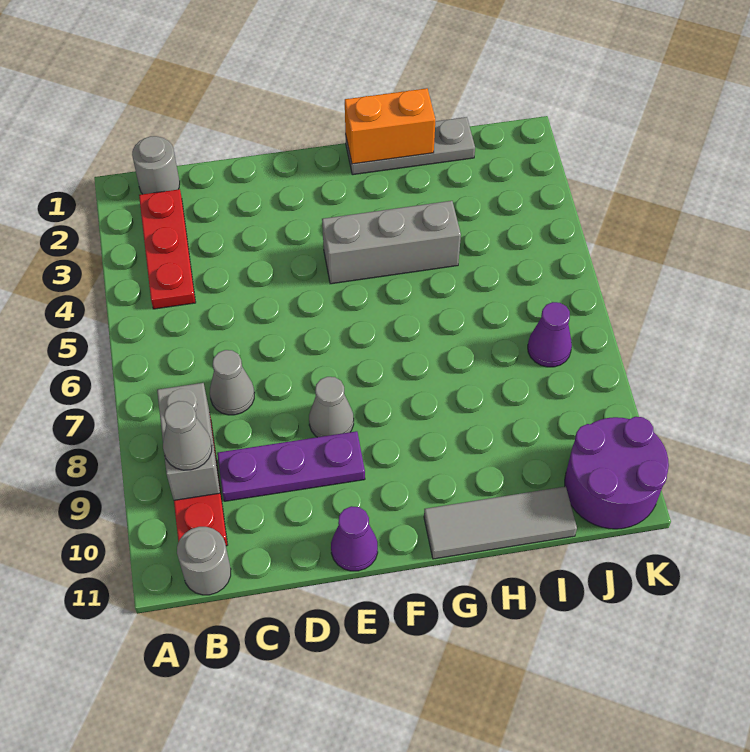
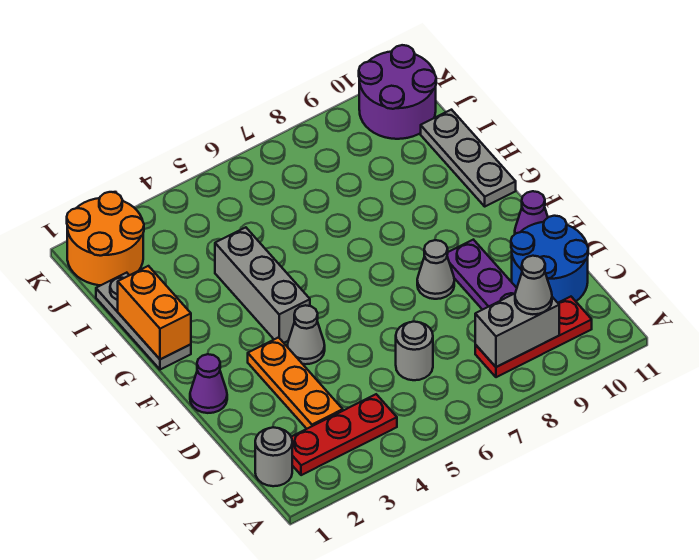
grey 1x1 round brick [177,527,231,595] -> grey 1x1 round brick moved to [396,322,433,380]
none -> orange 1x3 plate [248,337,343,429]
grey 1x1 cone [210,350,255,415] -> grey 1x1 cone moved to [287,305,325,364]
none -> blue 2x2 round brick [511,216,588,303]
grey 1x3 tile [424,486,577,559] -> grey 1x3 plate [421,110,516,206]
none -> orange 2x2 round brick [67,192,144,285]
purple 1x1 cone [528,302,572,367] -> purple 1x1 cone moved to [190,354,227,413]

